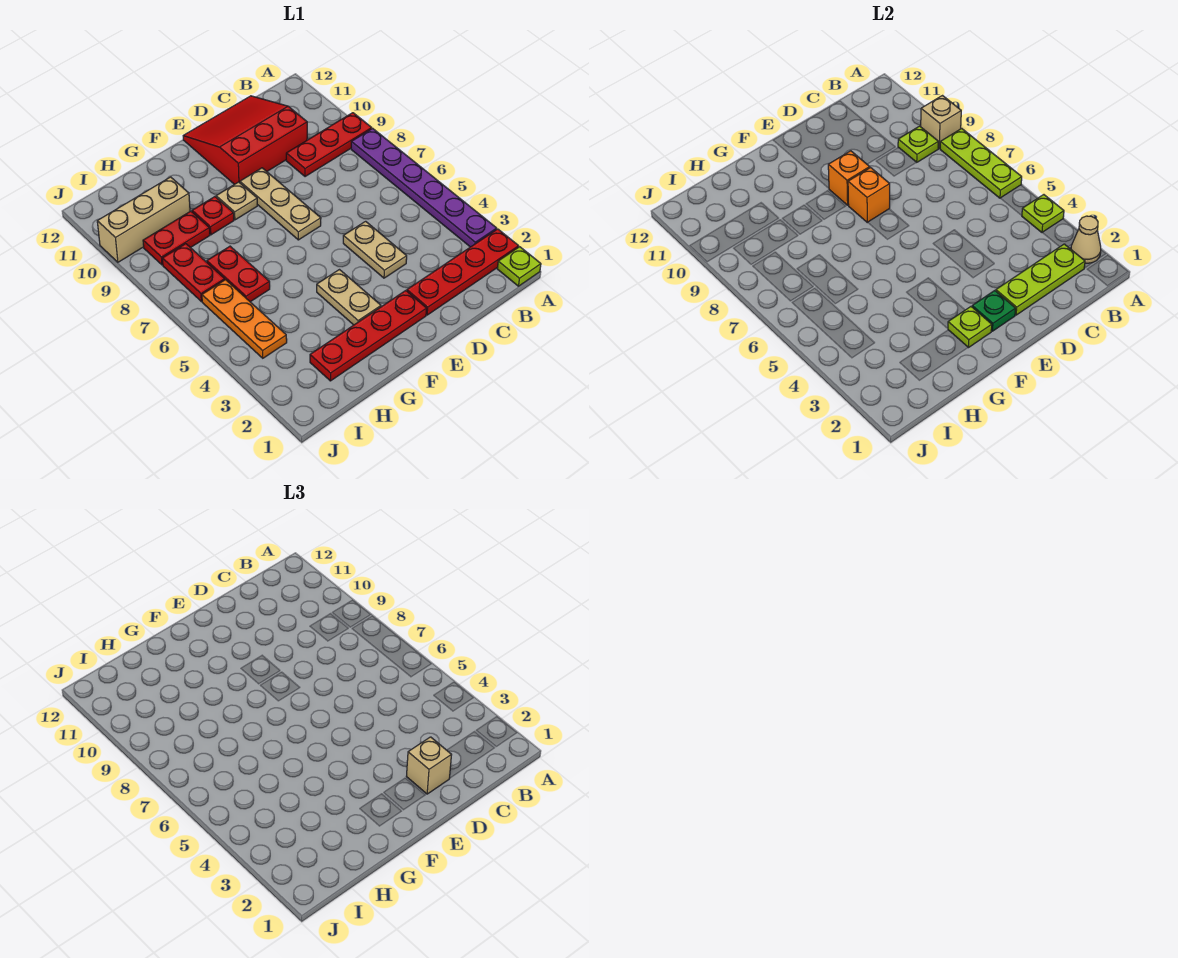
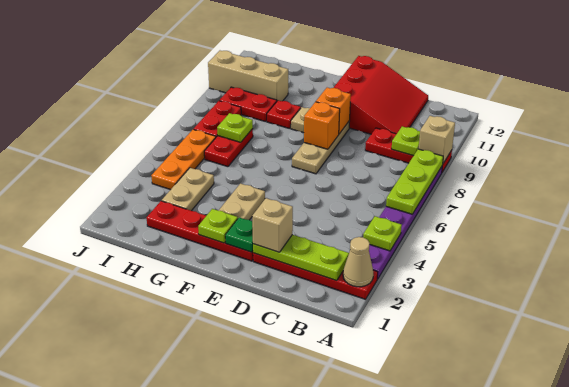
lime 1x1 plate [497,247,541,286] -> lime 1x1 plate moved to [217,113,253,142]
red 3x3 slope [183,96,307,185] -> red 3x3 slope turned to [334,56,428,134]
tan 1x2 plate [343,221,407,278] -> tan 1x2 plate moved to [162,168,214,211]

